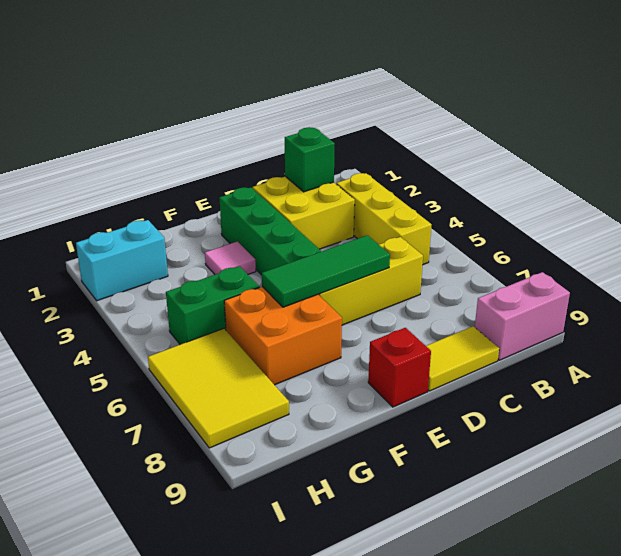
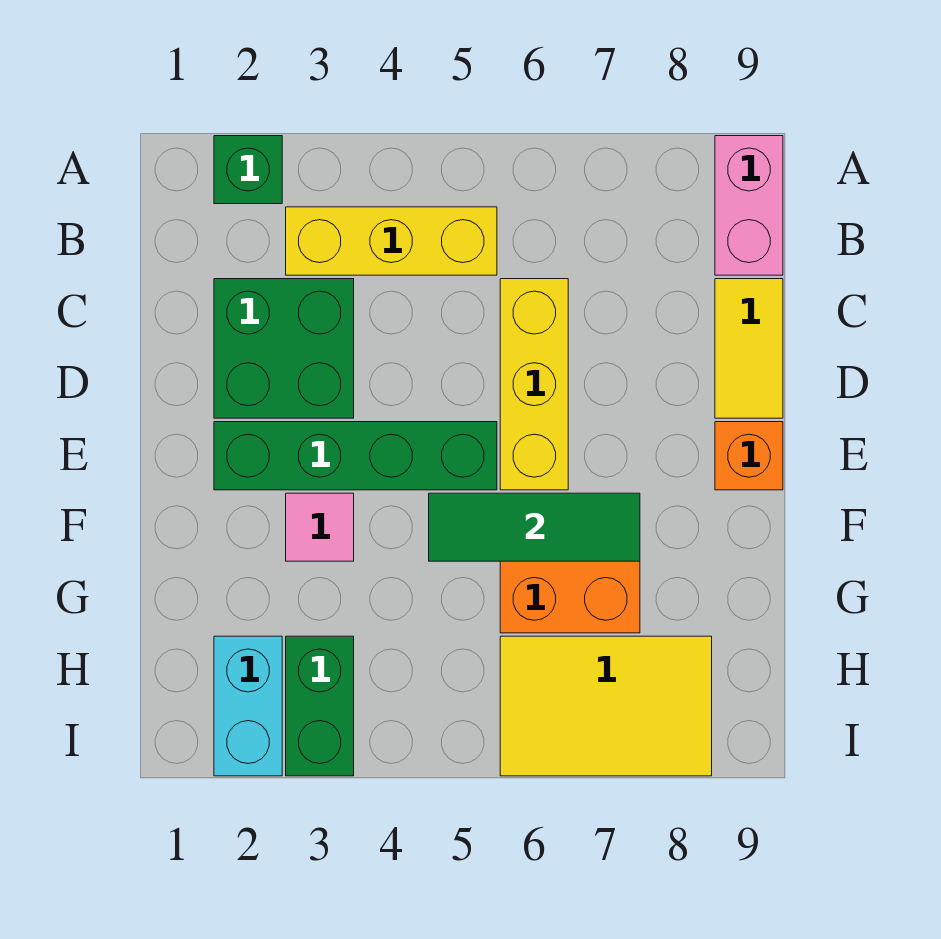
yellow 2x2 brick [253,176,355,249] -> green 2x2 brick [214,279,354,418]
green 1x1 brick [285,127,335,192] -> green 1x1 brick moved to [214,136,282,204]
green 1x3 tile [262,235,390,307] -> green 1x3 tile turned to [429,493,640,561]
red 1x1 brick [368,328,431,407] -> orange 1x1 brick [715,422,783,490]
green 1x2 brick [166,266,259,344] -> green 1x2 brick moved to [286,636,354,776]

